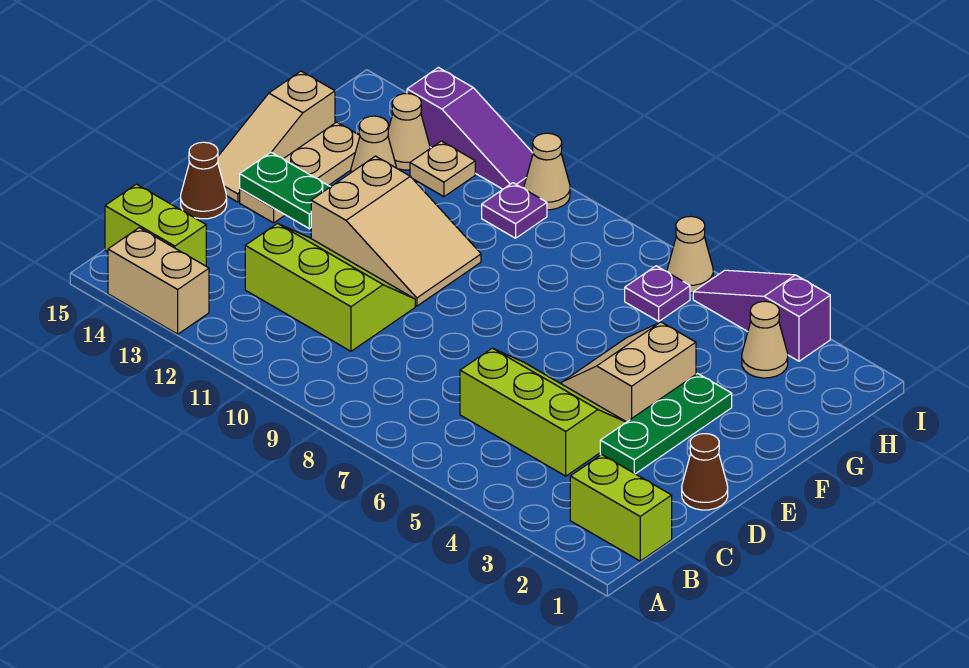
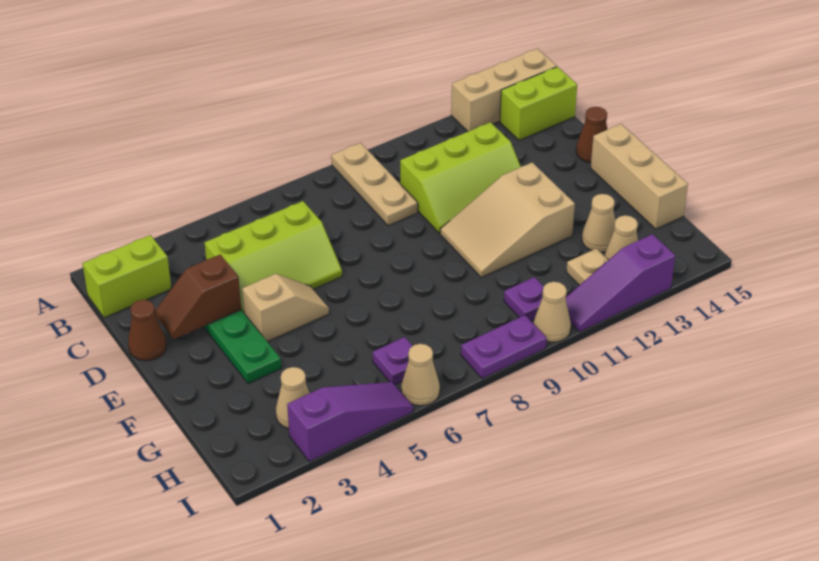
tan 1x2 brick [108,228,209,334] -> tan 1x3 brick [451,49,557,131]
none -> brown 1x2 slope [155,255,241,339]
tan 2x2 slope [562,322,696,422] -> tan 1x2 slope [242,274,329,342]
green 1x2 plate [240,152,330,229] -> none
tan 1x3 plate [240,122,360,223] -> tan 1x3 plate moved to [331,143,418,226]
tan 1x3 slope [218,71,335,202] -> tan 1x3 brick [591,124,688,229]
none -> purple 1x2 plate [461,315,547,379]

